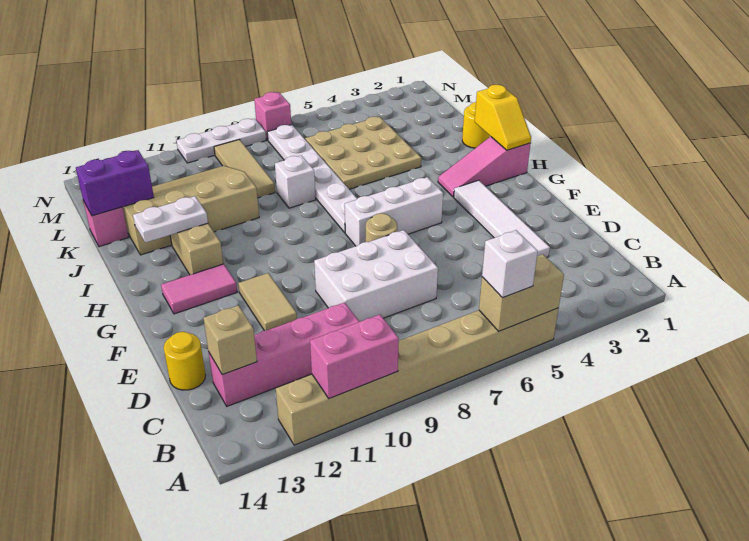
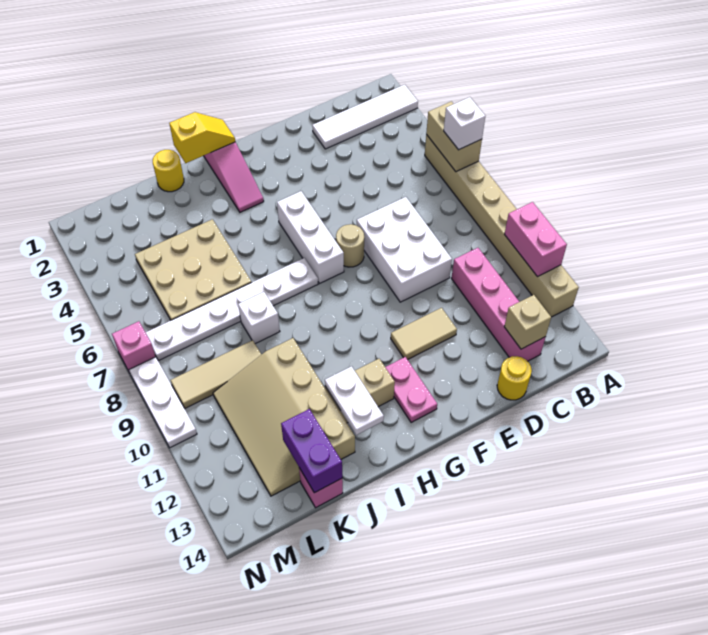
white 1x4 tile [454,180,550,258] -> white 1x4 tile moved to [312,85,418,149]
pink 1x2 tile [161,264,237,314] -> pink 1x2 plate [385,357,437,423]

